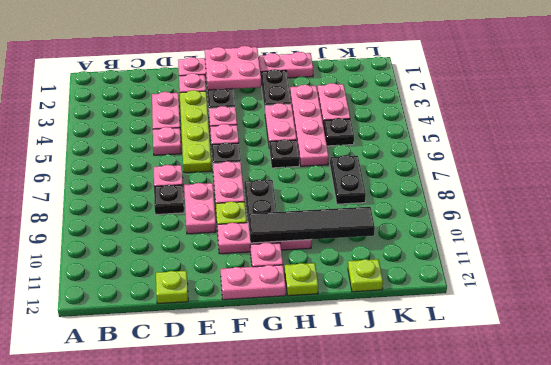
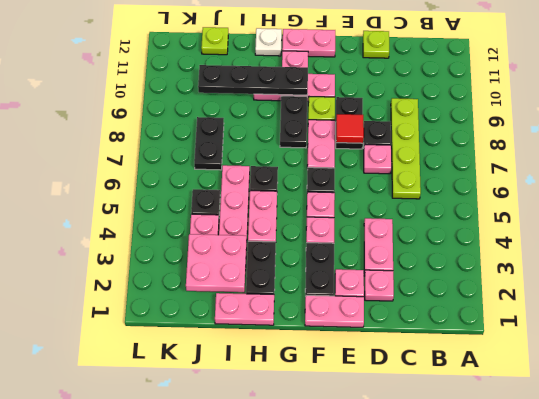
pink 1x1 plate [153,127,181,155] -> pink 1x1 plate moved to [364,270,394,301]
lime 1x4 plate [180,90,212,173] -> lime 1x4 plate moved to [391,98,421,199]
pink 1x2 plate [184,183,216,234] -> black 1x2 plate [336,97,363,149]
none -> red 1x1 tile [336,114,364,143]
pink 2x2 plate [205,46,261,90] -> pink 2x2 plate moved to [186,234,247,292]
black 1x4 tile [248,207,375,243] -> black 1x4 plate [198,65,308,95]
lime 1x1 plate [285,263,318,296] -> white 1x1 plate [255,28,282,56]

